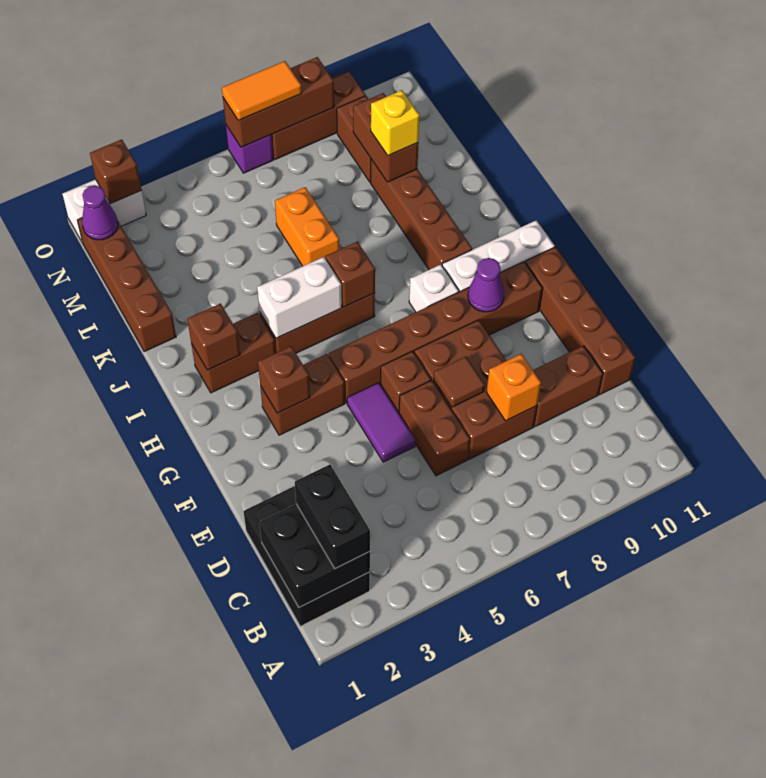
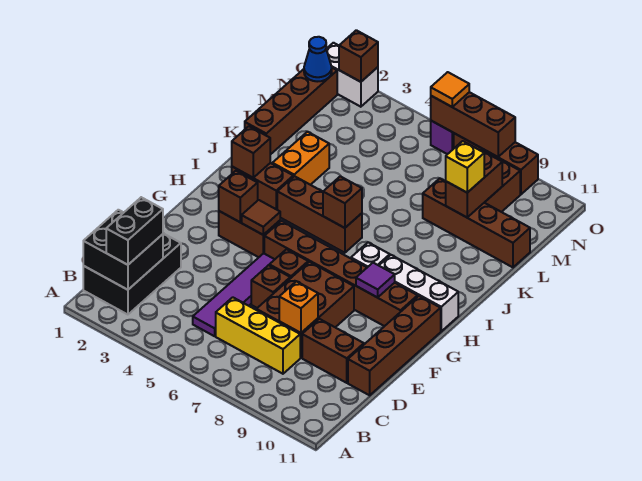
none -> yellow 1x3 brick [216,297,300,374]
brown 1x2 brick [399,380,470,476] -> brown 1x1 brick [251,265,290,308]
purple 1x2 tile [347,383,416,462] -> purple 1x4 tile [193,253,275,336]
brown 1x1 tile [433,357,485,407] -> brown 1x1 tile moved to [242,200,280,235]
purple 1x1 cone [468,258,504,312] -> purple 1x1 tile [356,263,395,298]
white 1x2 brick [257,257,342,338] -> none
brown 1x4 brick [371,159,472,270] -> brown 1x4 brick turned to [423,178,530,267]
orange 1x2 brick [275,187,339,266] -> orange 1x2 brick moved to [272,132,329,185]
purple 1x1 cone [82,186,118,240] -> blue 1x1 cone [304,37,332,82]
orange 1x2 tile [222,61,302,121] -> orange 1x1 tile [431,72,469,107]

